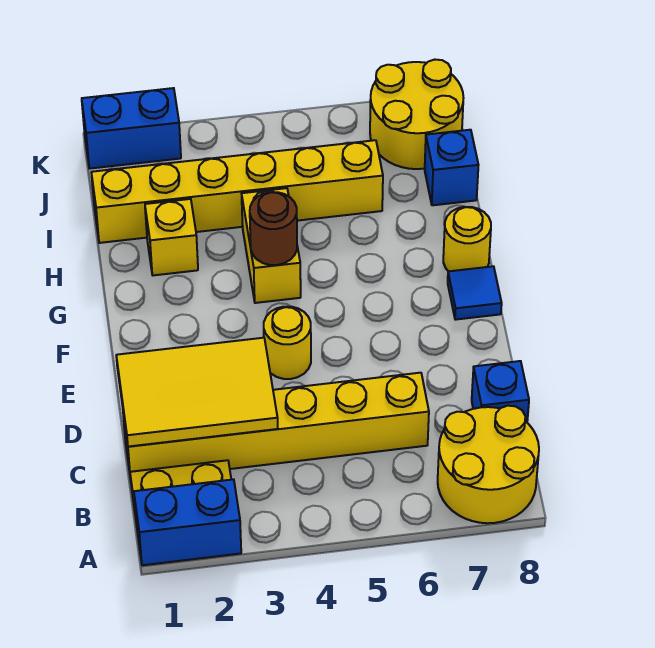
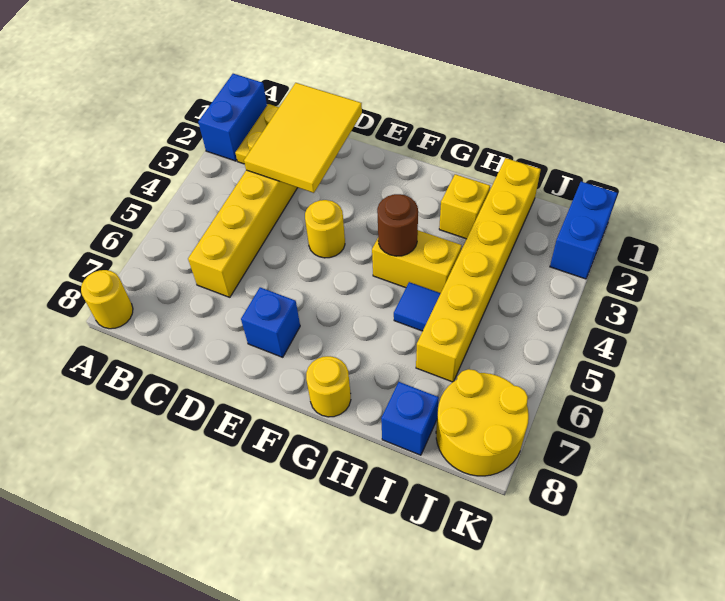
yellow 2x2 round brick [438,406,539,523] -> yellow 1x1 round brick [81,270,133,329]
blue 1x1 brick [472,361,529,422] -> blue 1x1 brick moved to [241,287,300,357]
blue 1x1 tile [448,266,502,320] -> blue 1x1 tile moved to [394,282,441,331]

